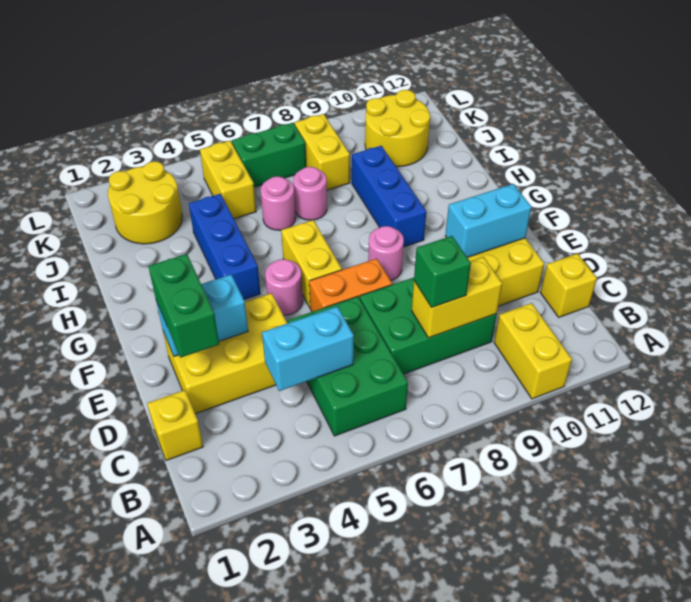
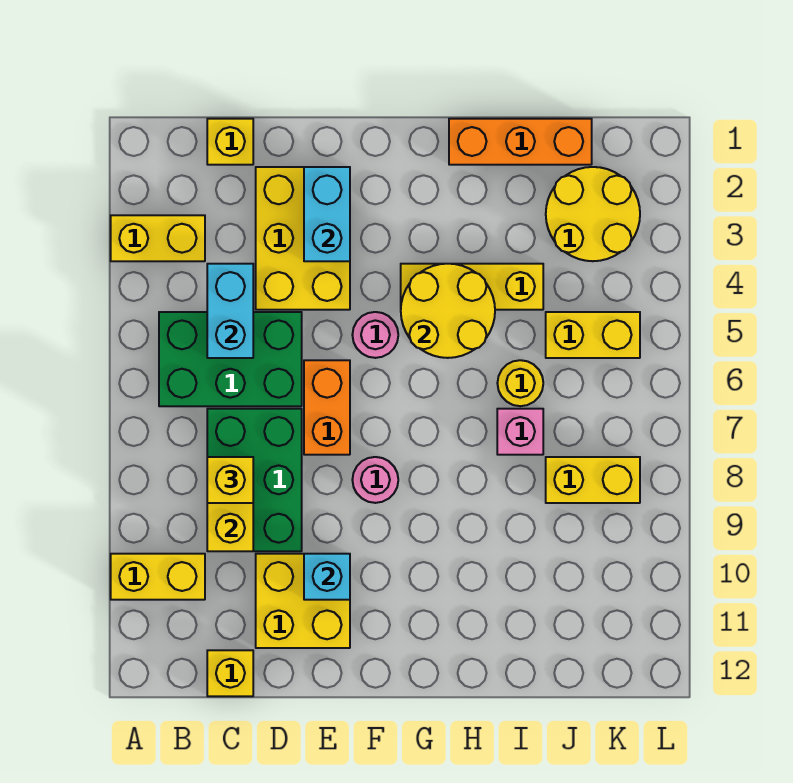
green 1x1 brick [414,236,471,308] -> yellow 1x1 brick [207,457,253,503]
green 1x2 brick [148,254,219,358] -> none
cyan 1x2 brick [445,184,532,257] -> cyan 1x1 brick [304,554,350,600]
yellow 1x2 brick [281,220,342,307] -> yellow 1x2 brick moved to [111,215,205,261]
blue 1x3 brick [189,194,260,299] -> yellow 1x3 brick [401,264,543,310]
blue 1x3 brick [352,146,426,247] -> none
none -> orange 1x3 brick [449,119,592,165]
pink 1x1 round brick [261,176,296,230] -> yellow 1x1 round brick [497,360,543,406]
pink 1x1 round brick [293,167,327,220] -> pink 1x1 brick [497,409,543,455]
yellow 2x2 round brick [365,90,430,167] -> yellow 2x2 round brick moved to [401,264,495,358]
green 1x2 brick [232,123,306,187] -> none

